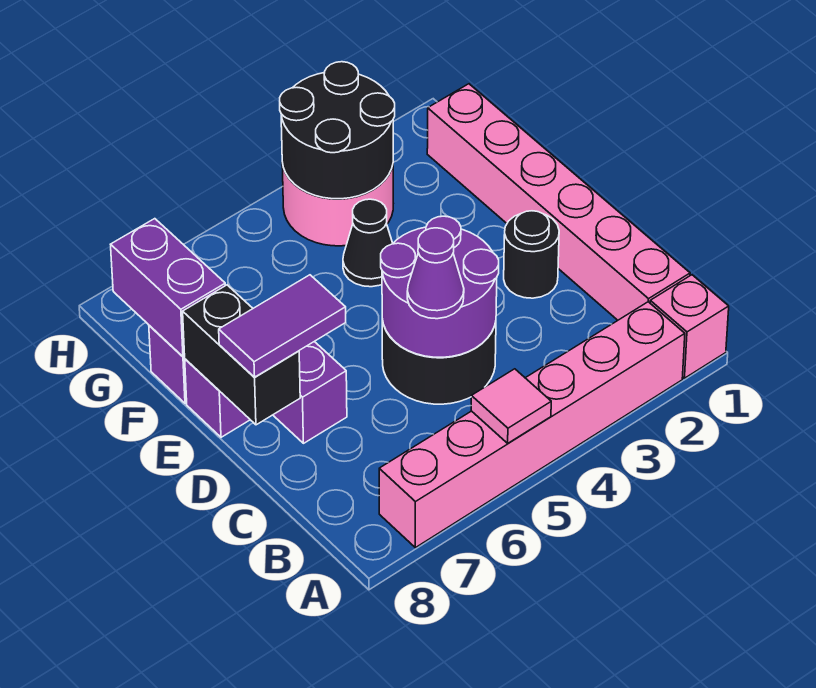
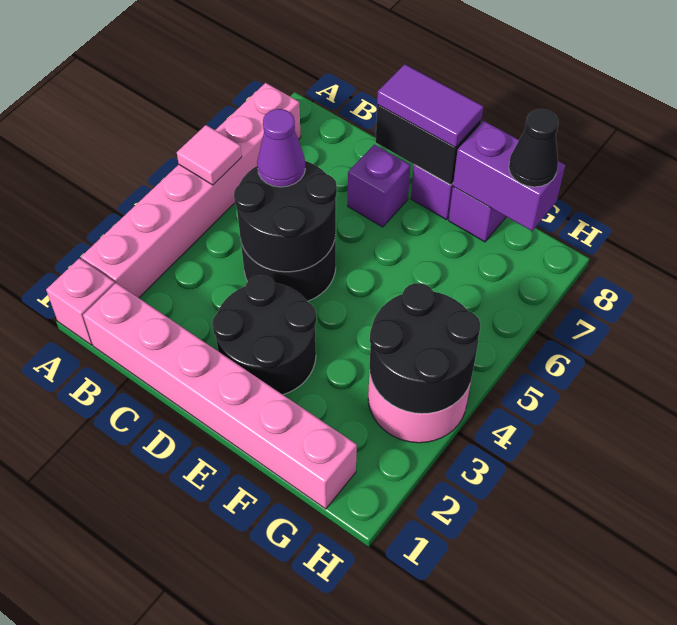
purple 2x2 round brick [381,216,499,357] -> black 2x2 round brick [234,161,337,272]
black 1x1 round brick [504,211,559,298] -> black 2x2 round brick [212,275,316,395]
purple 1x2 tile [219,275,346,377] -> purple 1x2 tile turned to [377,64,483,147]
black 1x1 cone [343,199,393,287] -> black 1x1 cone moved to [509,109,558,187]

